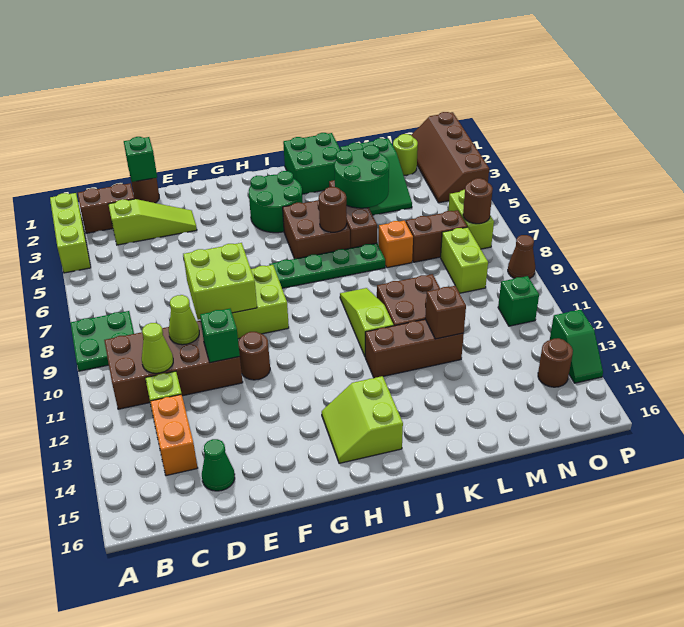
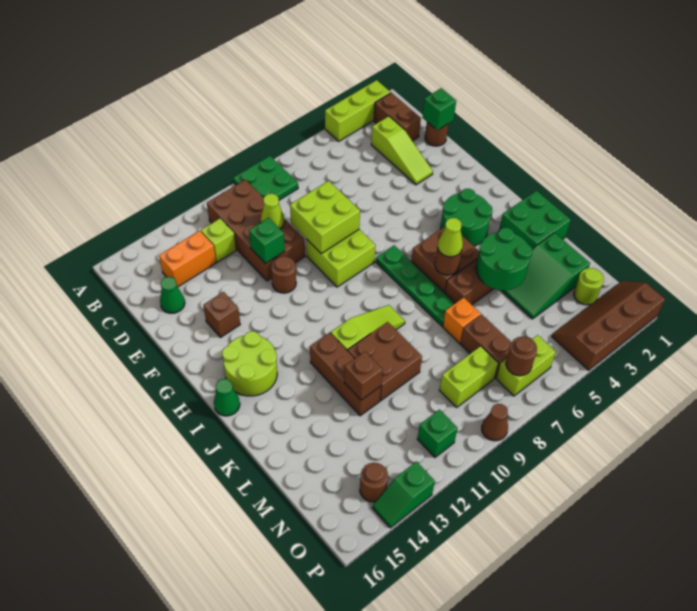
lime 1x1 cone [142,323,173,373] -> lime 1x1 cone moved to [438,218,463,257]
none -> brown 1x1 brick [203,292,240,337]
lime 2x2 slope [322,376,403,463] -> lime 2x2 round brick [222,331,277,396]
none -> green 1x1 cone [214,379,240,416]

